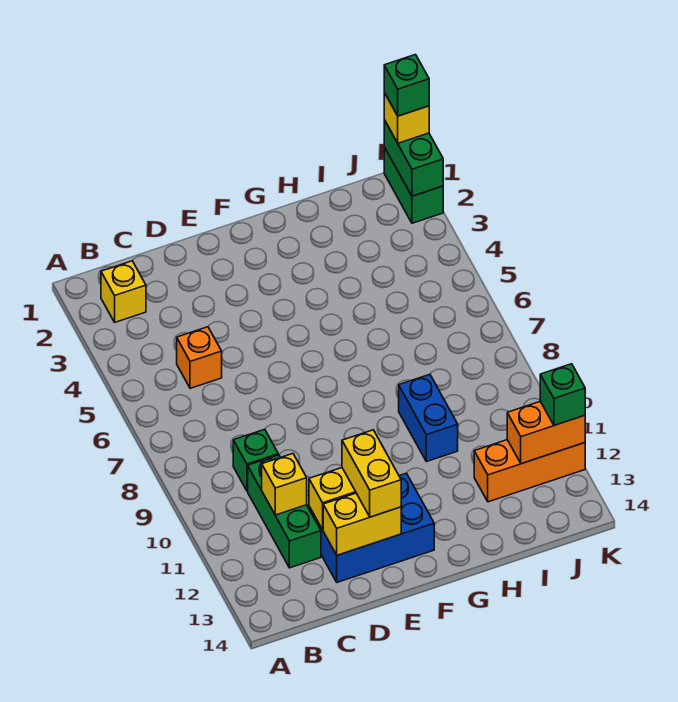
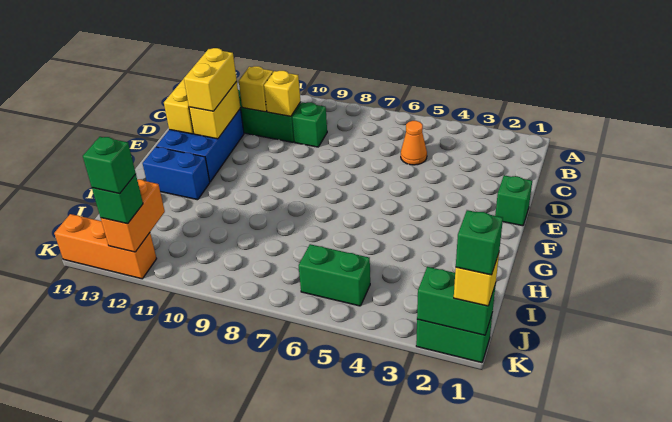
yellow 1x1 brick [101,261,146,322] -> yellow 1x1 brick moved to [264,71,300,116]
orange 1x1 brick [177,327,222,388] -> orange 1x1 cone [401,121,427,165]
none -> green 1x1 brick [495,175,532,226]
yellow 1x2 brick [342,430,401,517] -> yellow 1x2 brick turned to [184,48,237,111]
blue 1x2 brick [399,374,458,462] -> blue 1x2 brick moved to [143,147,210,200]
orange 1x3 brick [474,440,585,502] -> orange 1x3 brick turned to [54,214,157,279]
none -> green 1x2 brick [299,244,370,306]
none -> green 1x1 brick [83,137,136,194]

